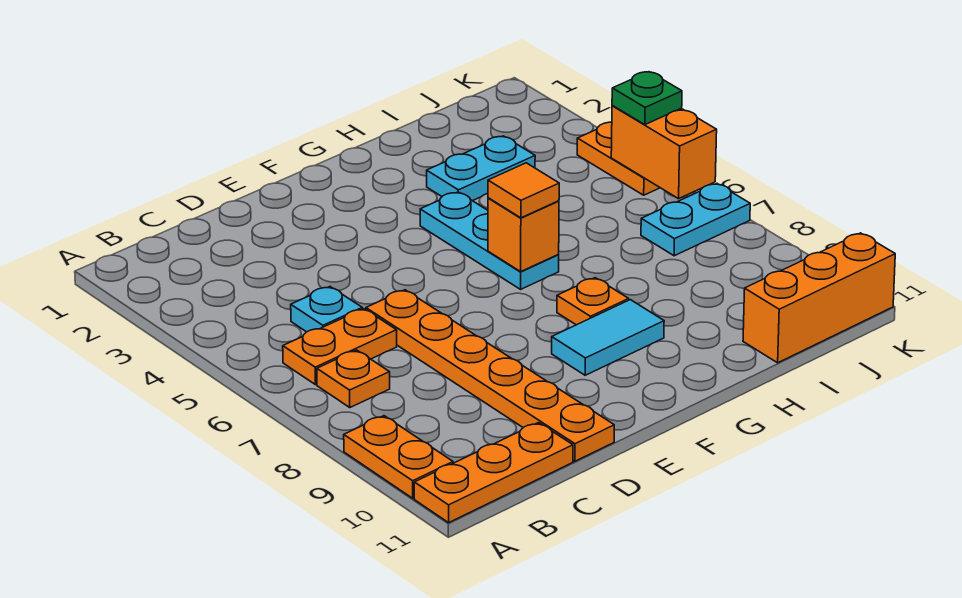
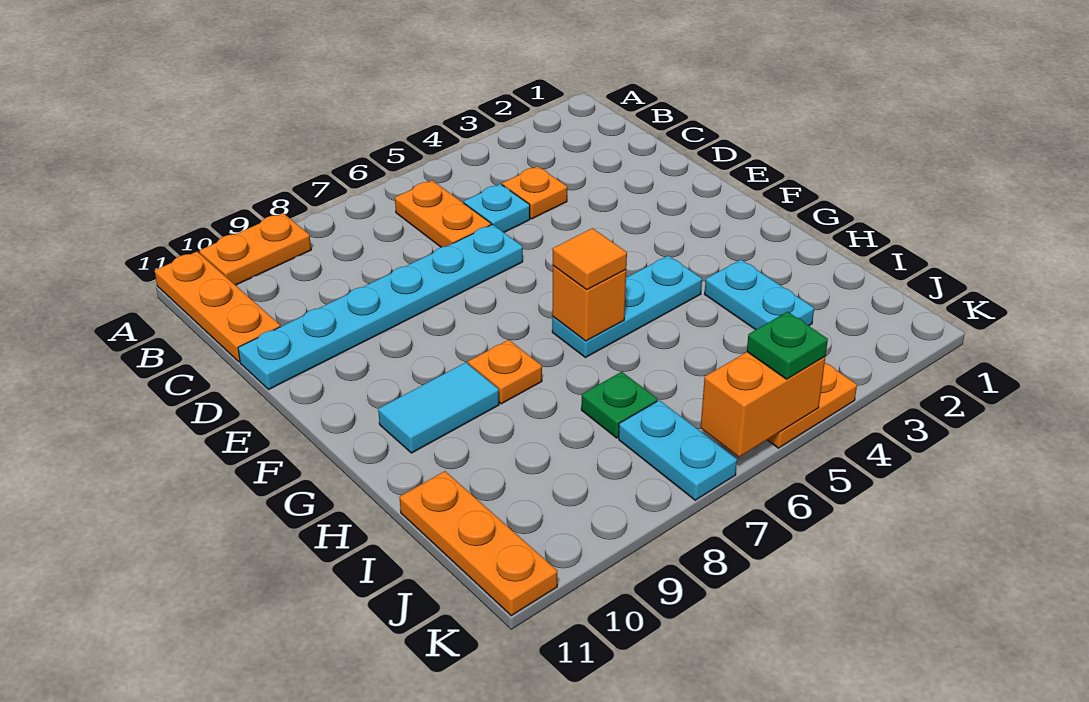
orange 1x1 plate [317,350,390,408] -> orange 1x1 plate moved to [502,166,567,219]
orange 1x6 plate [366,290,614,461] -> cyan 1x6 plate [238,224,523,389]
cyan 1x2 tile [552,300,664,375] -> cyan 1x2 tile turned to [378,362,499,453]
none -> green 1x1 plate [581,372,658,438]
orange 1x3 brick [743,233,895,363] -> orange 1x3 plate [400,471,557,616]

